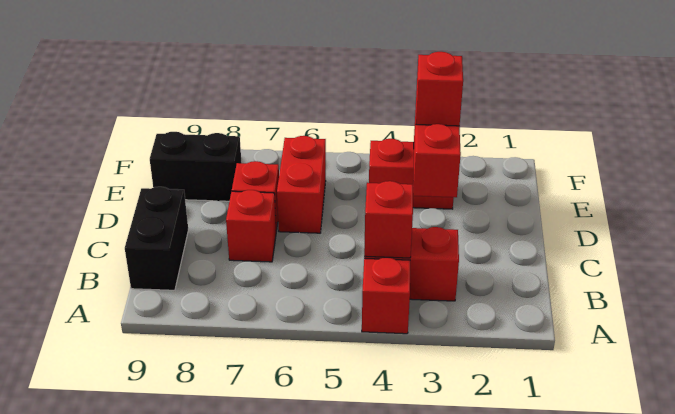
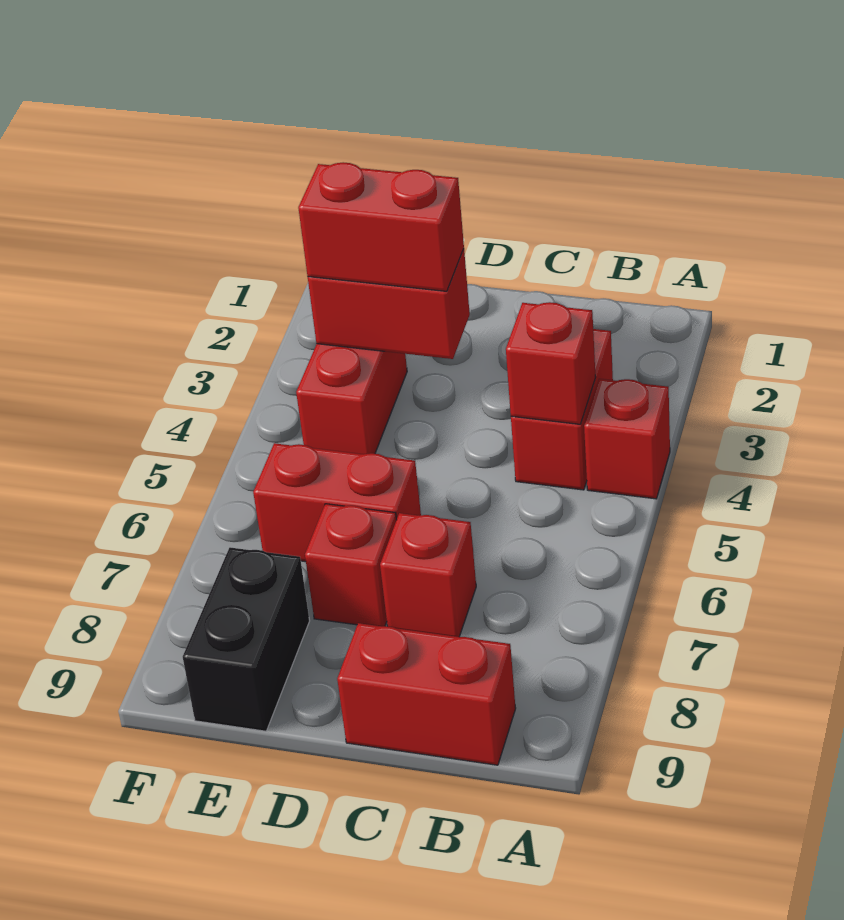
black 1x2 brick [125,187,188,290] -> red 1x2 brick [337,623,516,765]
red 1x1 brick [416,52,463,126] -> red 1x2 brick [298,162,464,291]

